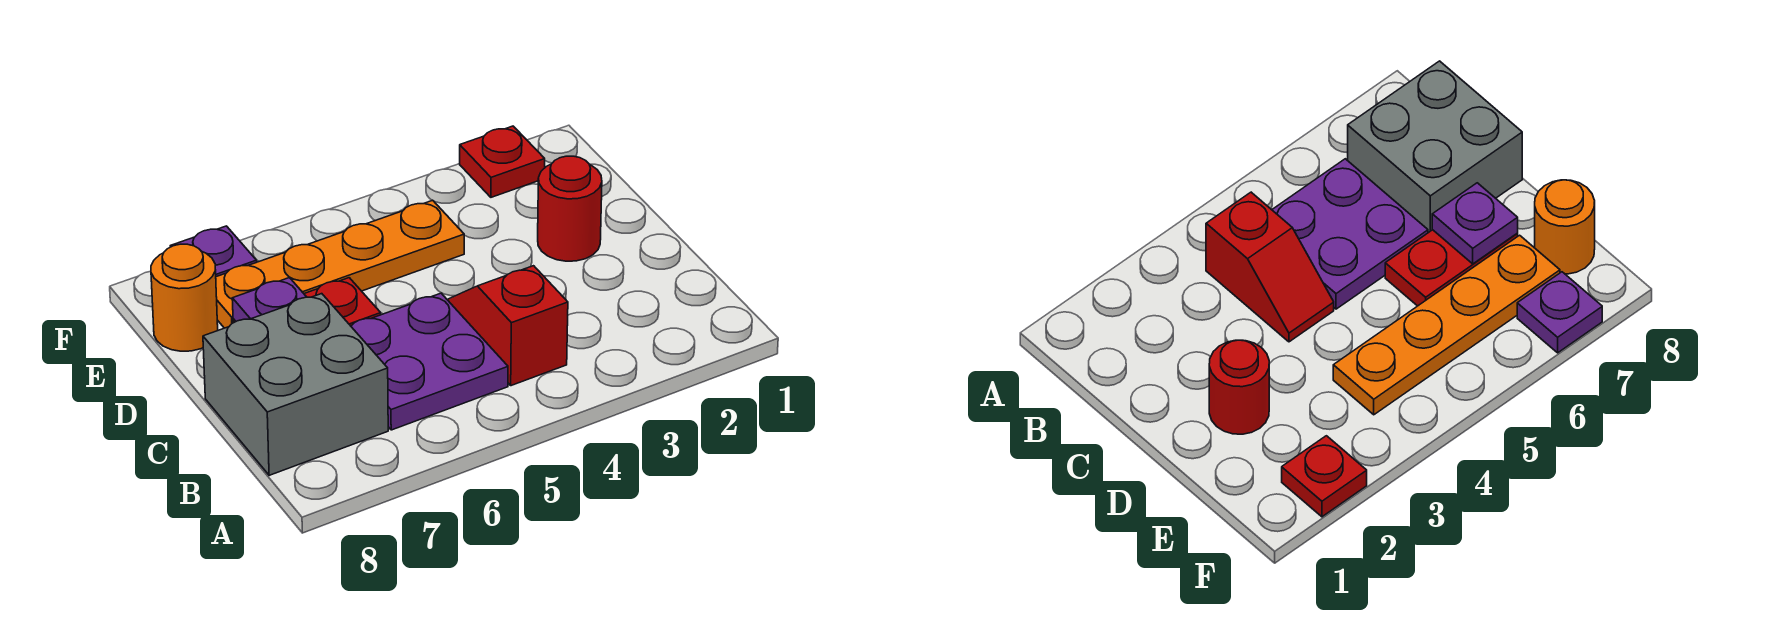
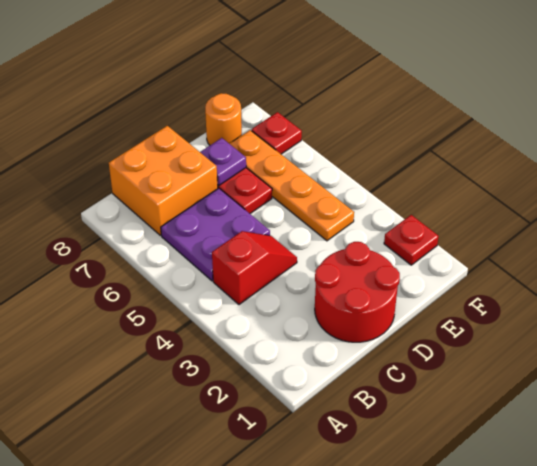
grey 2x2 brick [203,294,388,475] -> orange 2x2 brick [109,126,218,235]
red 1x1 round brick [538,156,602,261] -> red 2x2 round brick [315,242,400,342]
purple 1x1 plate [170,226,257,277] -> red 1x1 plate [252,112,302,154]

